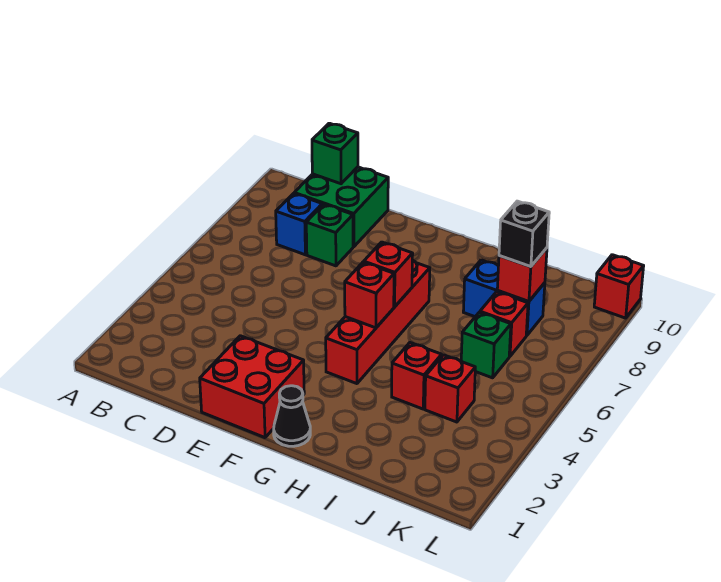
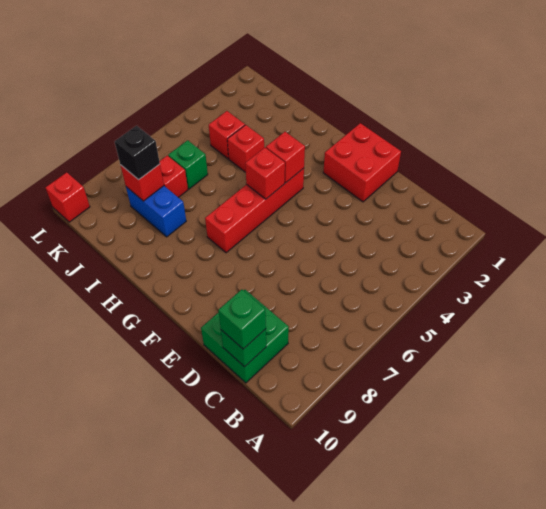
blue 1x1 brick [276,194,322,255] -> none
green 1x1 brick [306,204,353,266] -> green 1x1 brick moved to [218,290,266,349]
black 1x1 cone [274,386,310,446] -> none
red 1x1 brick [364,242,413,307] -> red 1x1 brick moved to [266,132,305,183]

